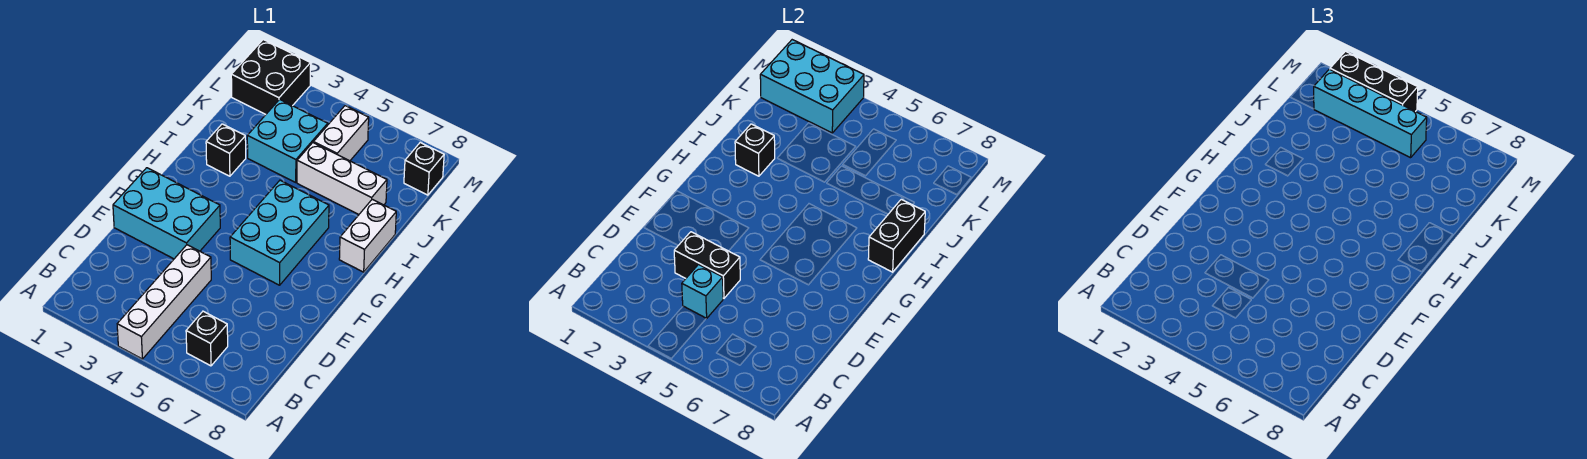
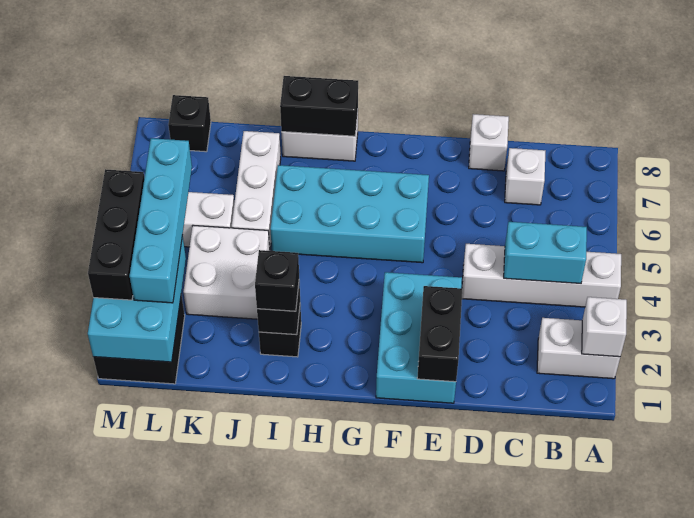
none -> white 1x2 brick [537,318,620,379]
none -> white 1x1 brick [582,297,627,357]
black 1x1 brick [186,311,228,366] -> black 1x1 brick moved to [255,250,299,311]
cyan 1x1 brick [682,264,723,319] -> cyan 1x2 brick [504,222,587,283]
none -> white 1x1 brick [505,148,545,205]
black 1x2 brick [674,232,740,299] -> black 1x2 brick moved to [417,286,462,382]
none -> white 1x1 brick [469,114,509,171]
cyan 2x3 brick [230,180,329,285] -> cyan 2x4 brick [270,165,429,263]
cyan 2x2 brick [247,100,328,182] -> white 2x2 brick [184,225,270,319]

